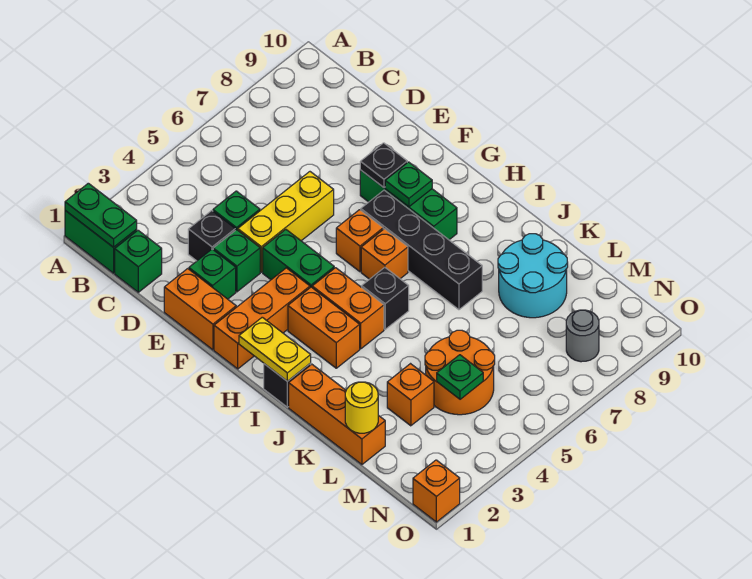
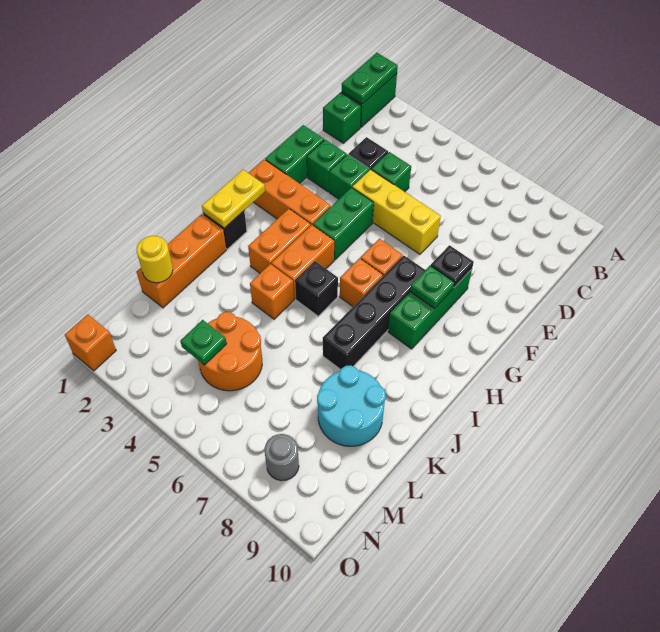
orange 1x2 brick [164,269,236,350] -> green 1x2 brick [265,125,324,184]
orange 1x1 brick [387,364,434,426] -> orange 1x1 brick moved to [250,264,294,319]

